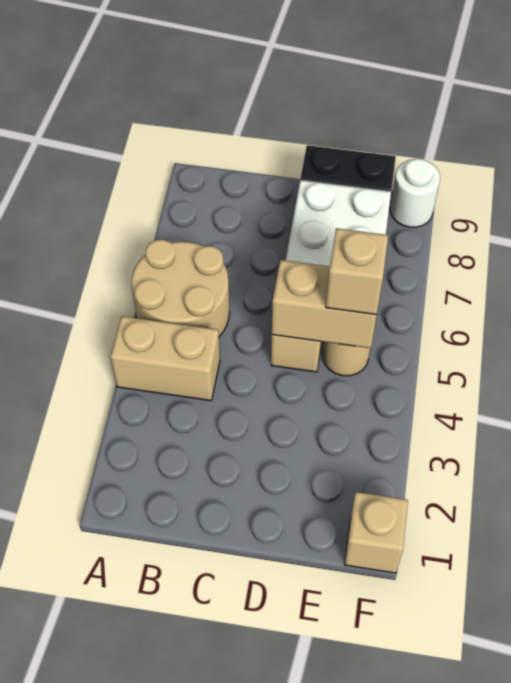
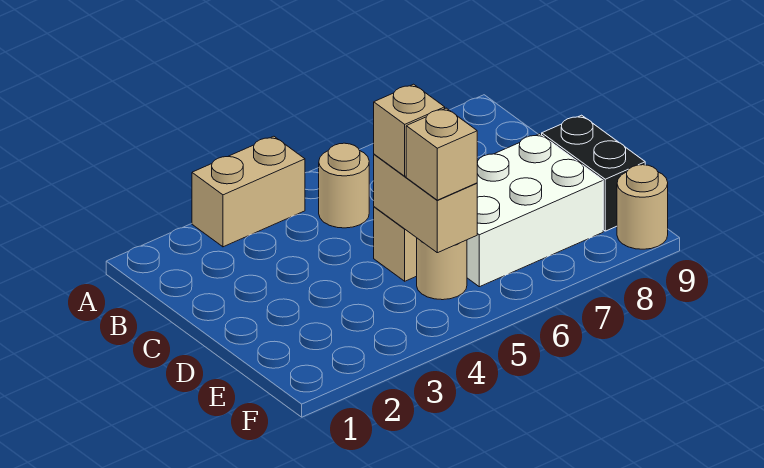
tan 1x2 brick [110,316,220,401] -> tan 1x2 brick turned to [192,136,305,247]
tan 2x2 round brick [132,240,230,337] -> tan 1x1 round brick [319,143,369,228]
tan 1x1 brick [345,492,408,573] -> tan 1x1 brick moved to [374,84,445,176]
white 1x1 round brick [390,159,440,227] -> tan 1x1 round brick [617,165,668,249]

